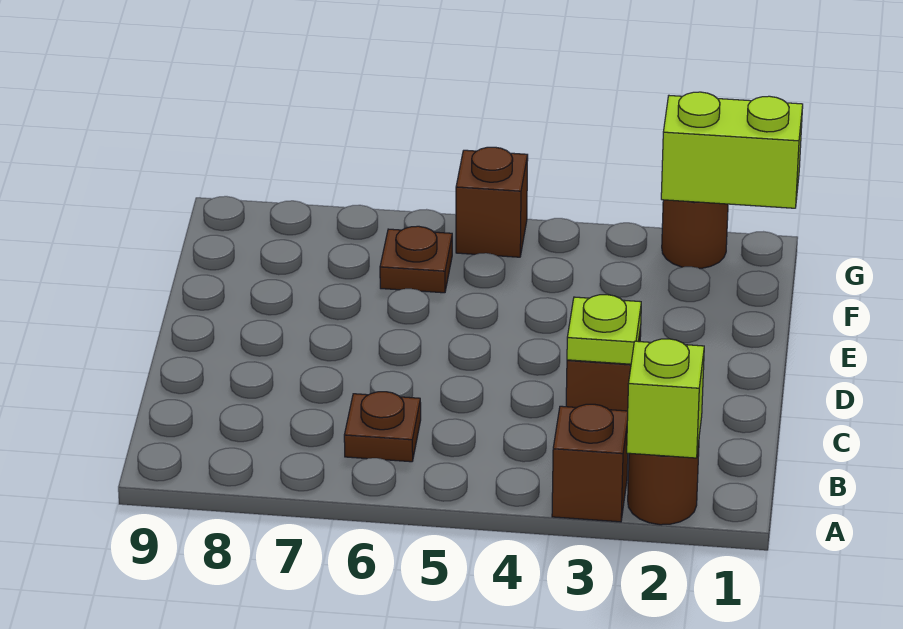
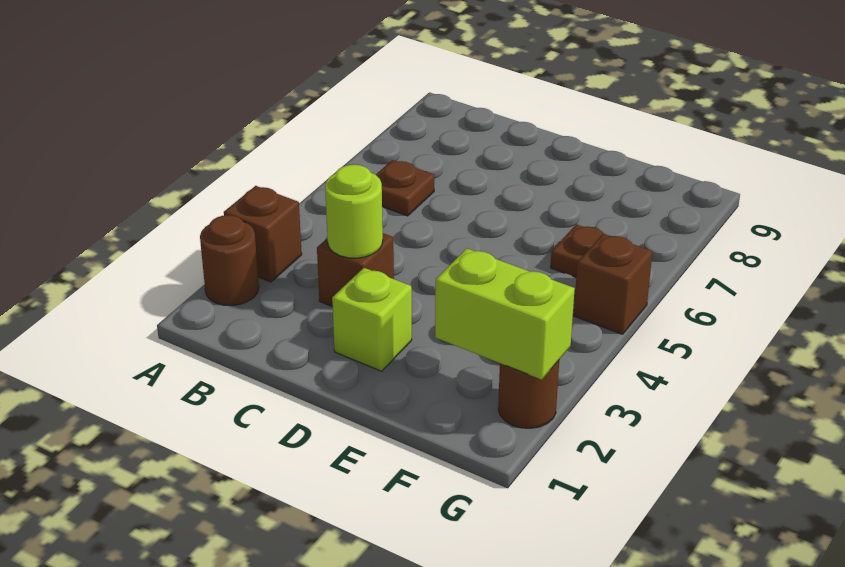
lime 1x1 brick [627,339,704,458] -> lime 1x1 brick moved to [332,268,412,371]
lime 1x1 plate [567,295,641,364] -> lime 1x1 round brick [325,165,383,258]
lime 1x2 brick [661,92,803,208] -> lime 1x2 brick turned to [435,248,575,380]

